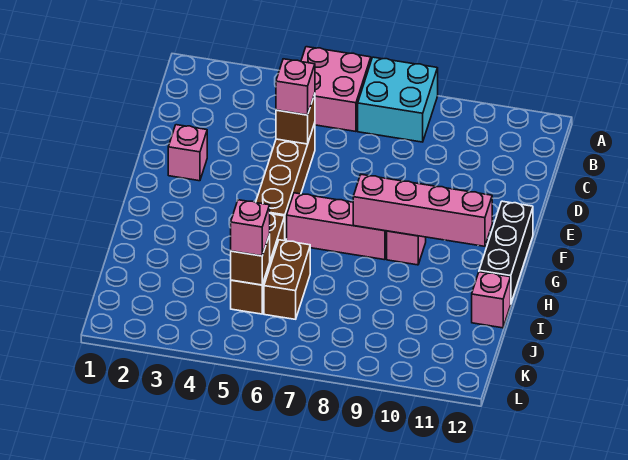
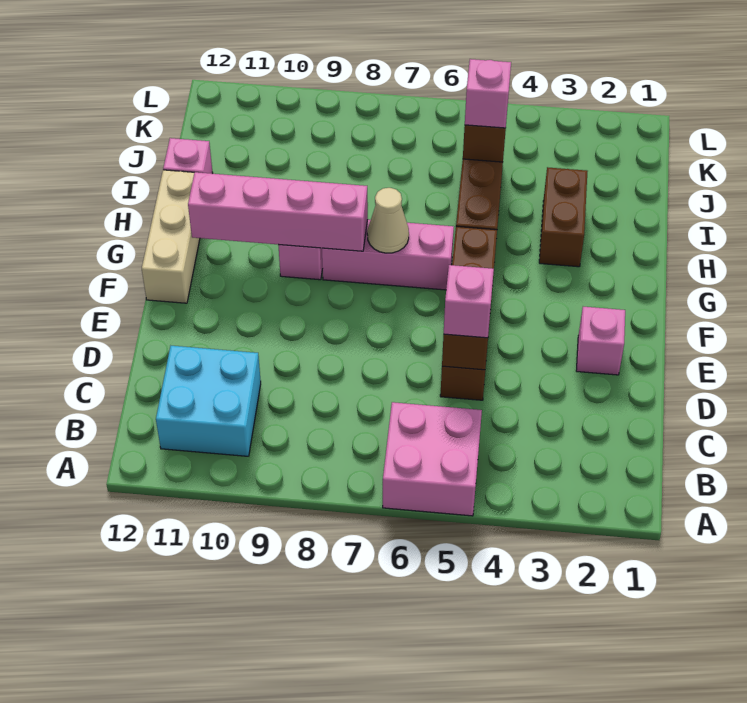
cyan 2x2 brick [358,57,438,142] -> cyan 2x2 brick moved to [156,346,261,456]
black 1x3 brick [479,201,533,303] -> tan 1x3 brick [142,170,200,303]
none -> tan 1x1 cone [367,188,409,253]
brown 1x2 brick [264,240,310,319] -> brown 1x2 brick moved to [539,167,588,267]

